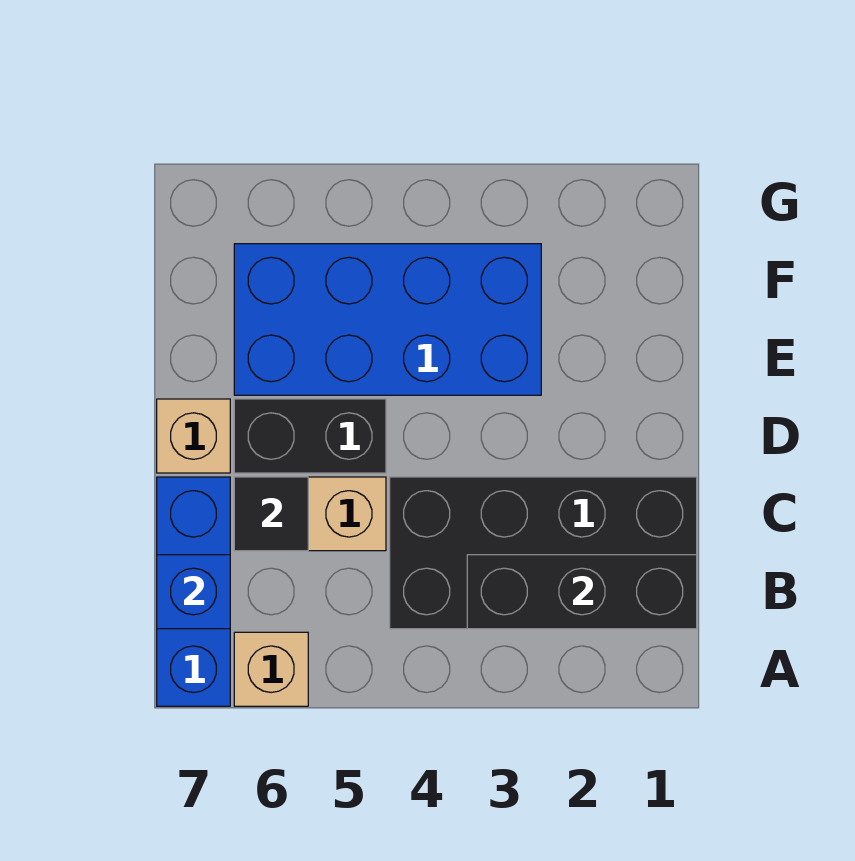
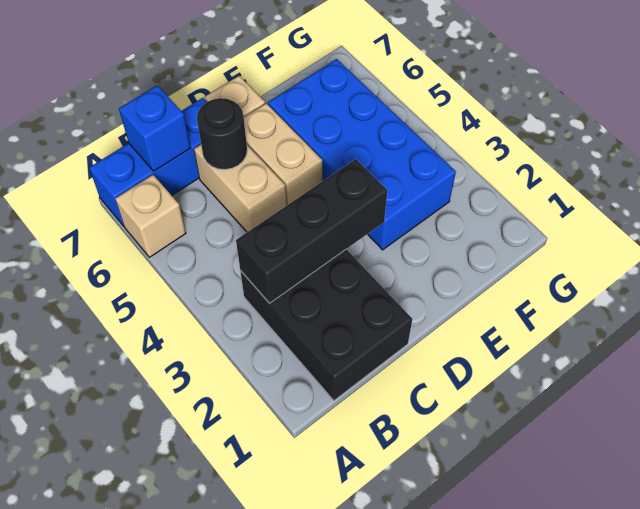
black 2x4 brick [390,477,697,629] -> black 2x3 brick [240,249,412,401]
black 1x3 brick [467,555,697,629] -> black 1x3 brick turned to [236,159,387,303]
black 1x1 tile [234,477,308,551] -> black 1x1 round brick [197,98,247,170]
black 1x2 brick [234,399,386,473] -> tan 1x2 brick [244,103,322,206]

